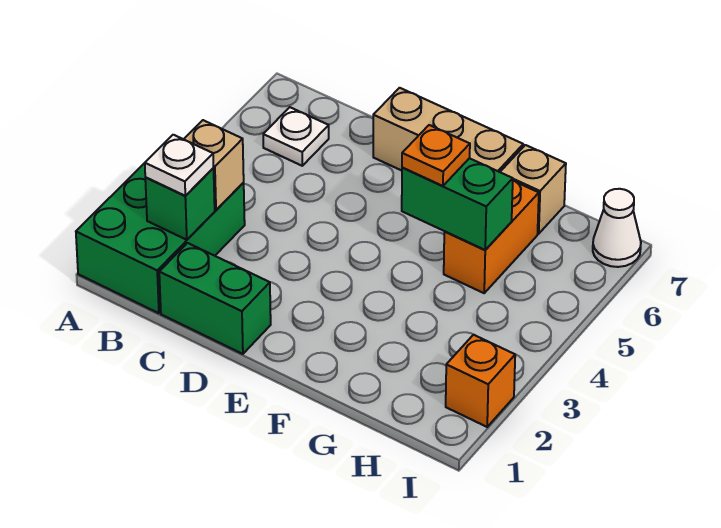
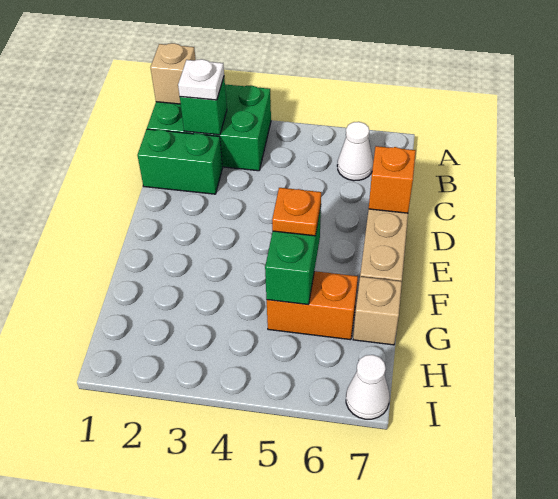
tan 1x1 brick [184,120,244,210] -> tan 1x1 brick moved to [151,43,196,104]
white 1x1 plate [263,107,329,166] -> white 1x1 cone [337,122,373,181]
green 1x2 brick [159,243,271,354] -> green 1x2 brick turned to [137,129,223,194]
orange 1x1 brick [446,335,515,427] -> orange 1x1 brick moved to [369,146,416,213]

